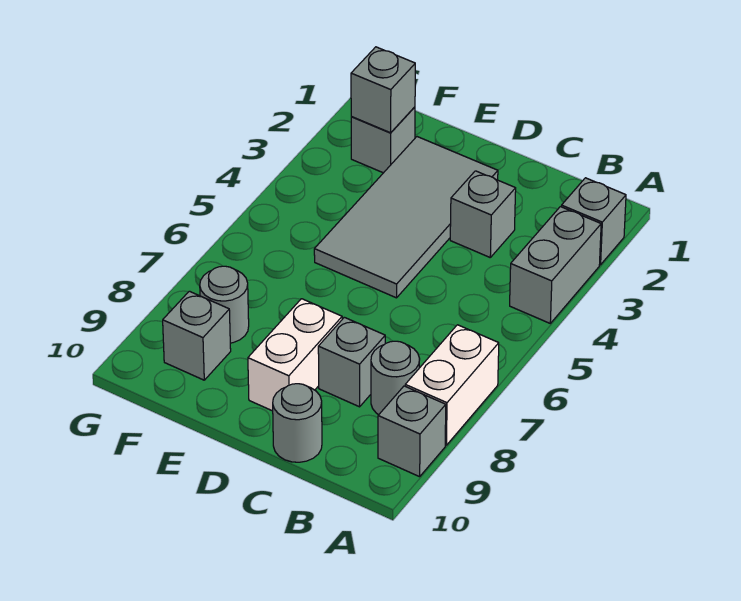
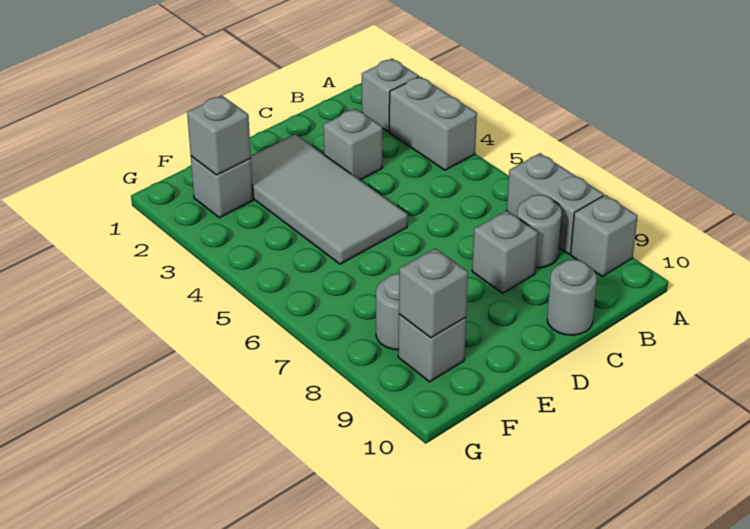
white 1x2 brick [405,325,499,445] -> grey 1x2 brick [507,153,604,254]
white 1x2 brick [248,299,342,411] -> none
none -> grey 1x1 brick [399,248,468,338]

